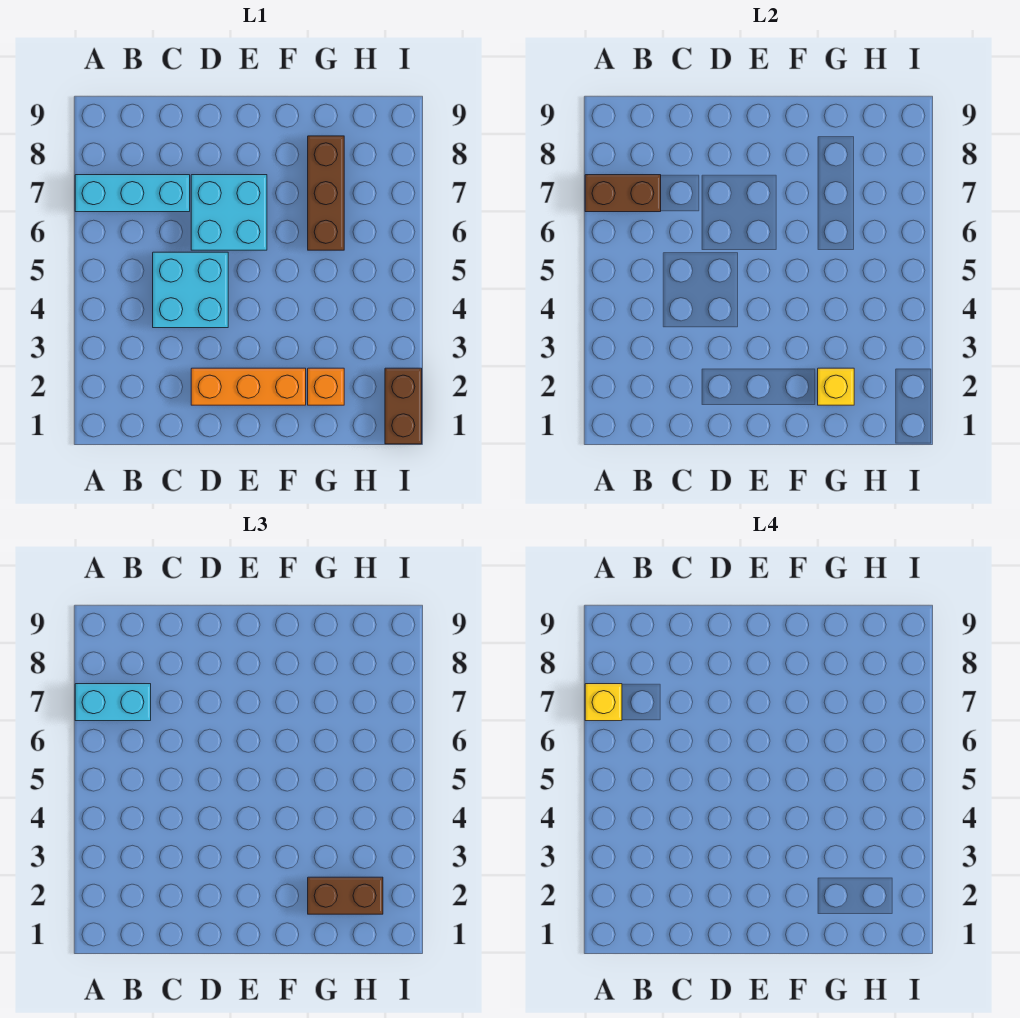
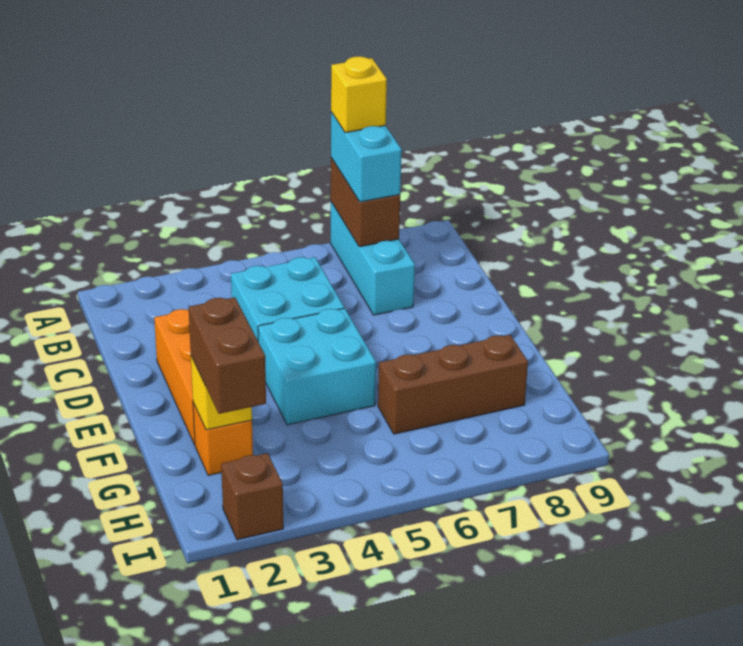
cyan 2x2 brick [191,175,267,250] -> cyan 2x2 brick moved to [258,308,376,425]
brown 1x2 brick [385,368,422,444] -> brown 1x1 brick [221,453,283,540]

